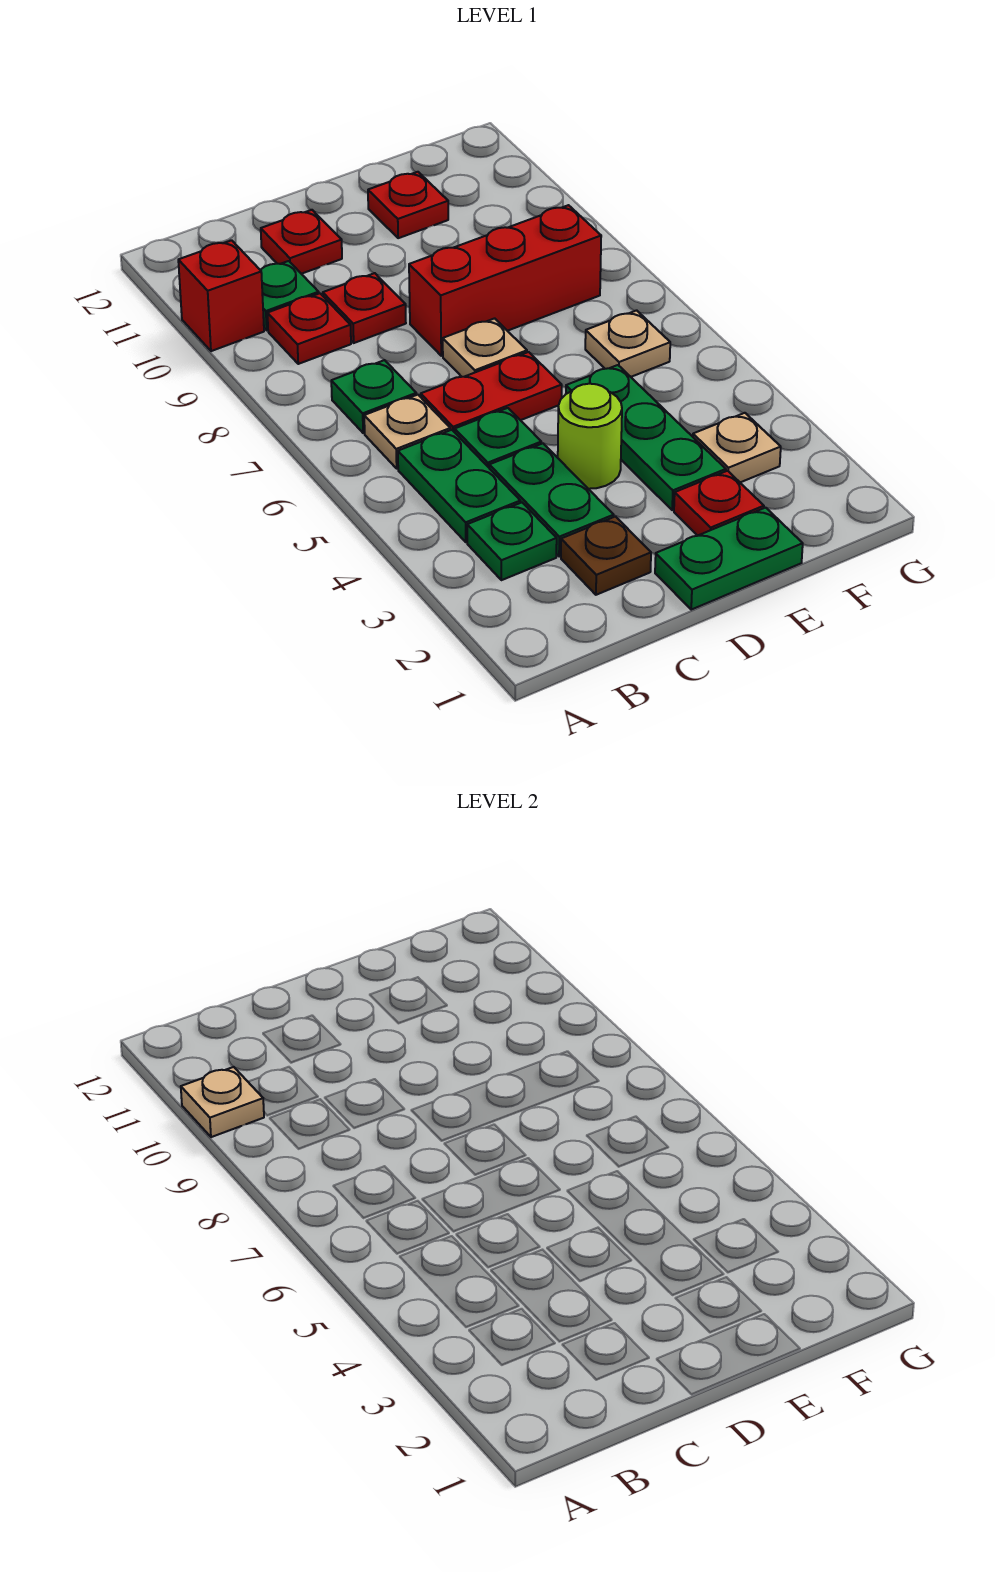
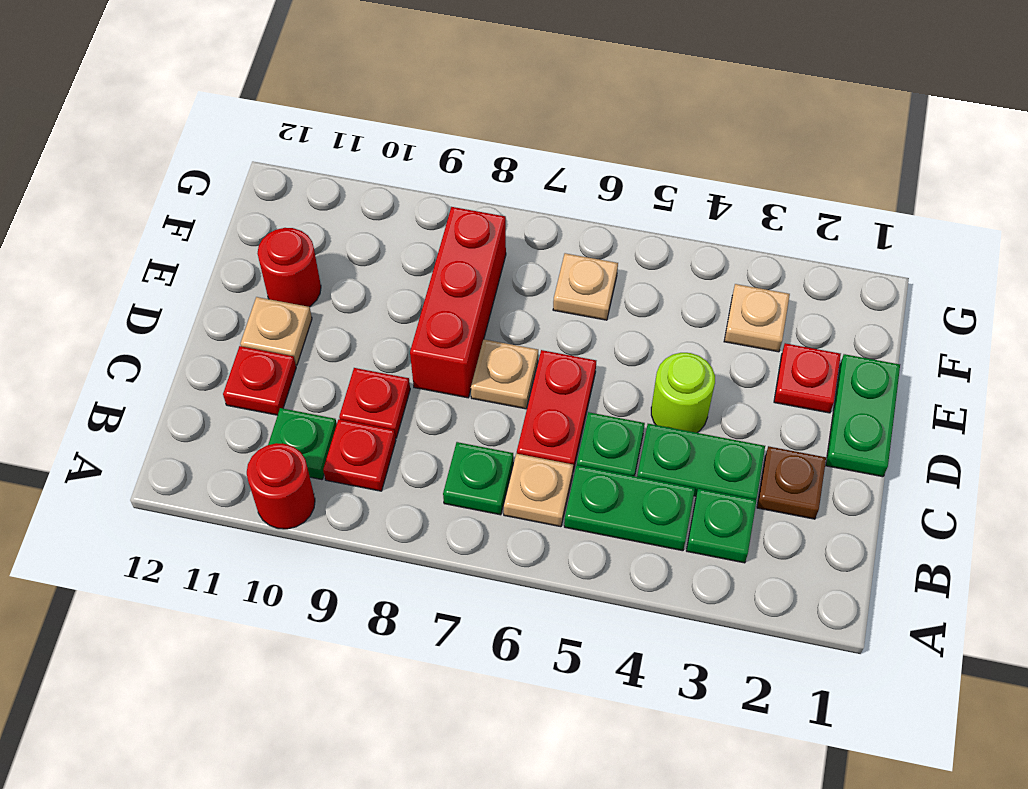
red 1x1 brick [178,240,264,351] -> red 1x1 round brick [247,443,315,529]
tan 1x1 plate [181,1067,264,1137] -> tan 1x1 plate moved to [240,297,312,365]
green 1x3 plate [566,365,726,510] -> none
red 1x1 plate [368,172,448,238] -> red 1x1 round brick [257,228,321,307]

